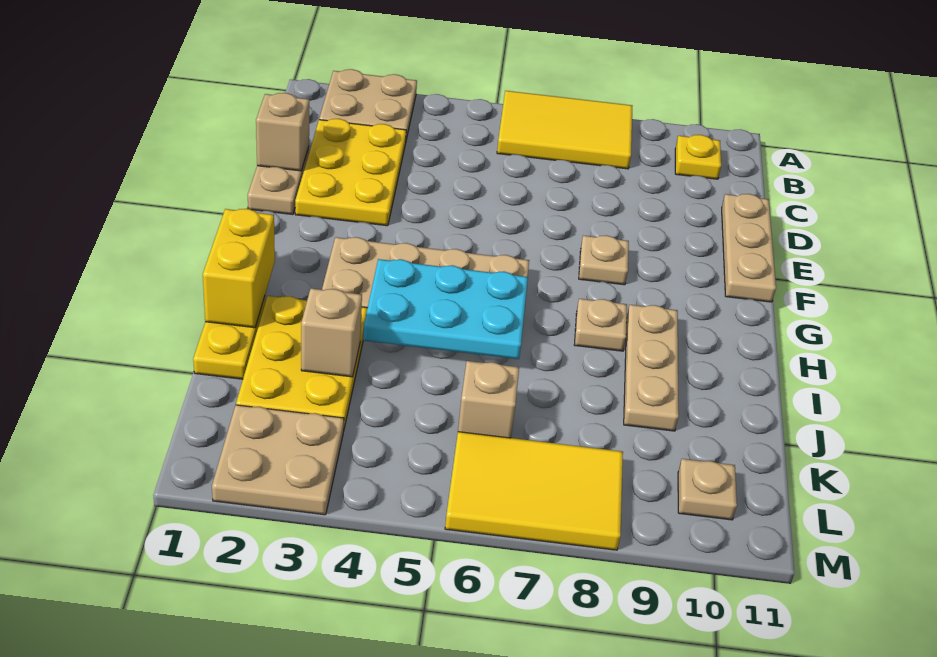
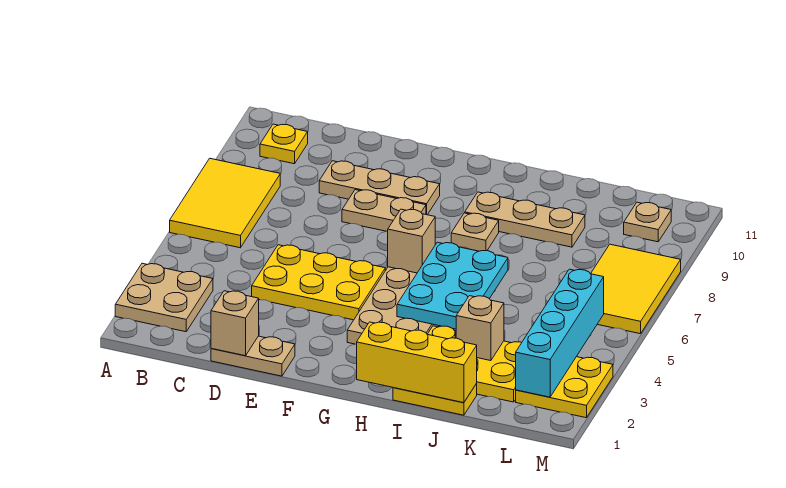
yellow 2x3 plate [295,119,406,226] -> yellow 2x3 plate moved to [252,245,385,320]
tan 1x3 plate [722,194,776,302] -> tan 1x3 plate moved to [319,161,440,215]
tan 1x1 plate [579,235,629,285] -> tan 1x2 plate [342,190,426,231]
yellow 1x2 brick [203,209,275,328] -> yellow 1x3 brick [357,322,477,403]
tan 1x1 brick [458,361,519,438] -> tan 1x1 brick moved to [388,209,435,273]
tan 2x2 plate [212,405,344,515] -> yellow 2x2 plate [516,357,613,418]
none -> cyan 1x4 brick [516,269,604,397]

